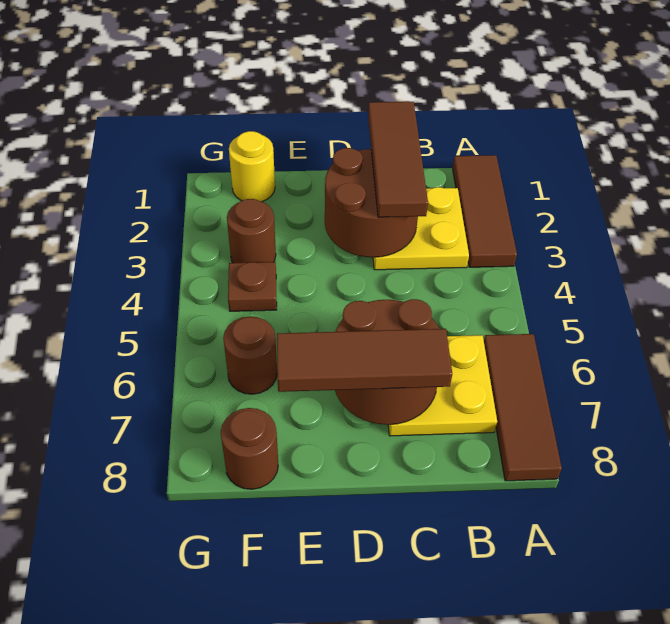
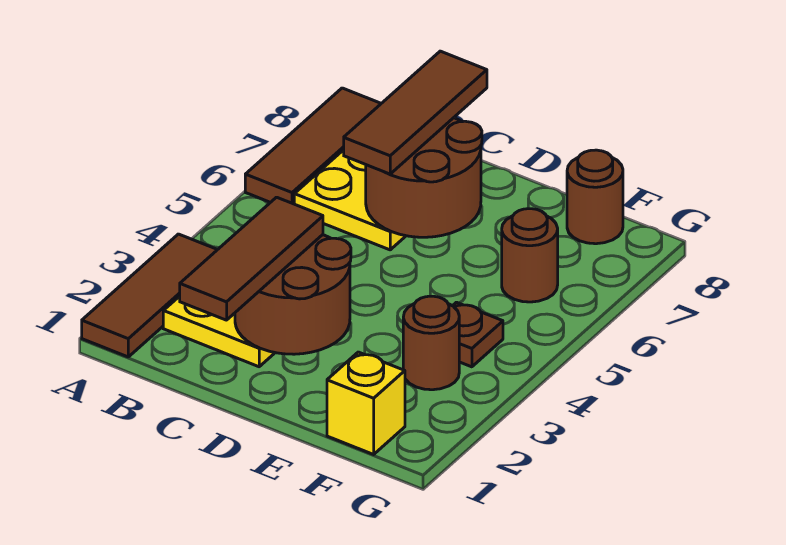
brown 1x3 tile [277,329,452,392] -> brown 1x3 tile turned to [344,51,487,174]
yellow 1x1 round brick [229,131,275,202] -> yellow 1x1 brick [327,352,405,454]

